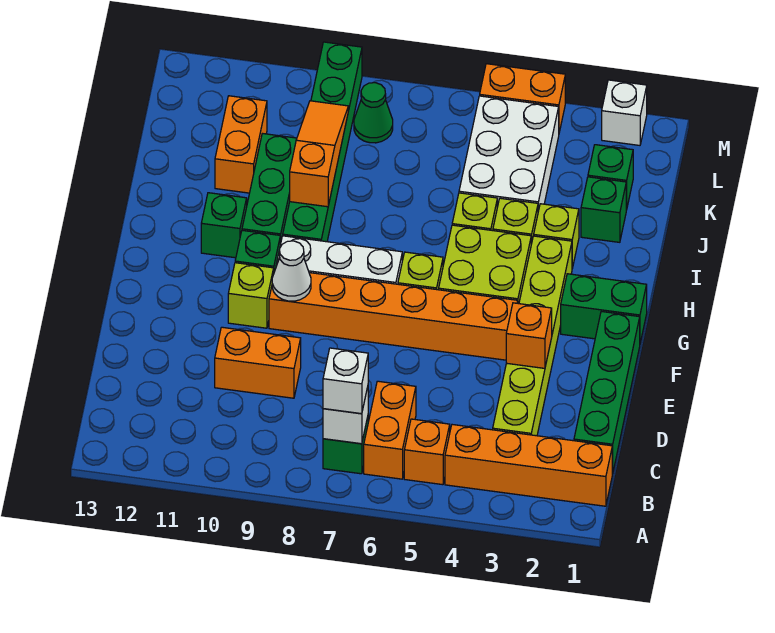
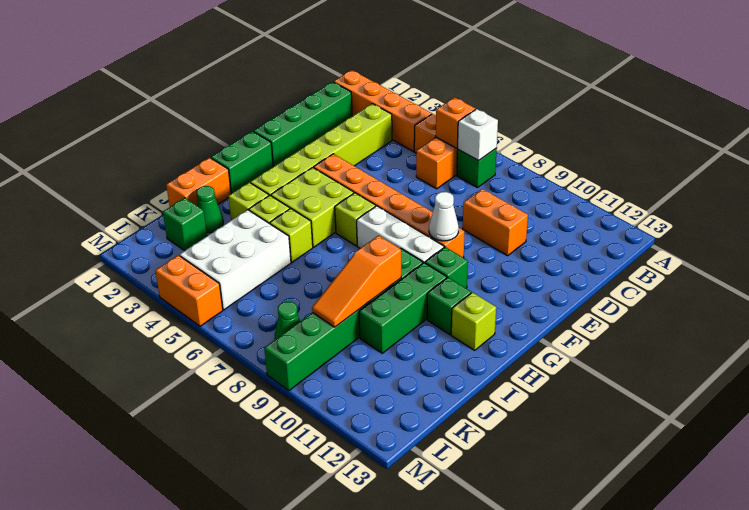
white 1x1 brick [323,348,368,414] -> none
orange 1x1 brick [506,303,552,368] -> orange 1x1 brick moved to [436,97,475,148]
lime 1x1 brick [228,263,274,328] -> lime 1x1 brick moved to [451,292,496,350]
green 1x2 brick [561,274,647,343] -> green 1x2 brick turned to [211,131,273,194]
green 1x1 brick [581,177,626,242] -> green 1x1 cone [197,186,223,233]
orange 1x2 brick [215,96,267,193] -> orange 1x2 brick moved to [166,158,231,207]
white 1x1 brick [602,80,647,145] -> none

